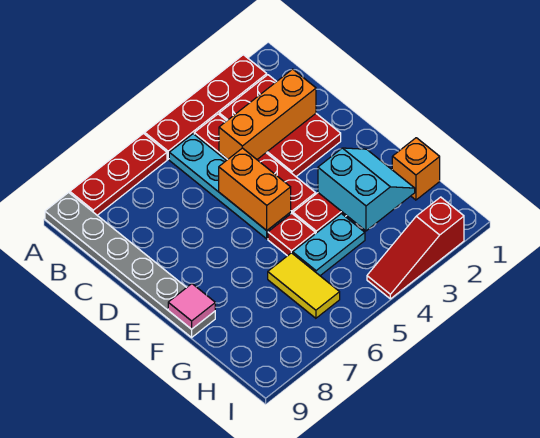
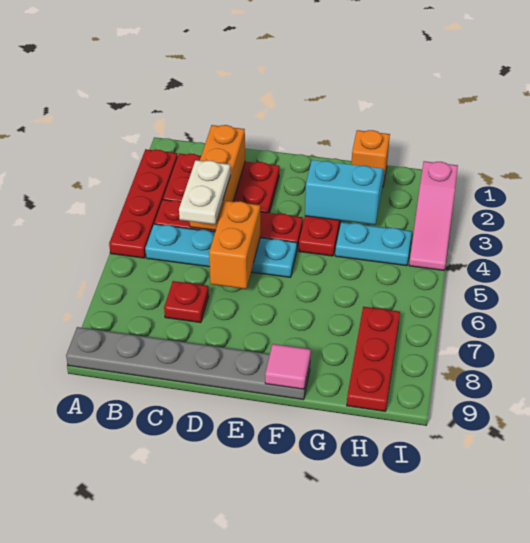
red 1x3 plate [70,134,167,215] -> red 1x3 plate moved to [347,307,400,411]
none -> white 1x2 plate [179,160,230,225]
orange 1x2 brick [219,148,291,230] -> orange 1x2 brick turned to [209,201,260,289]
red 1x1 plate [268,213,315,256] -> red 1x1 plate moved to [164,281,209,323]
cyan 1x2 plate [293,214,365,276] -> cyan 1x2 plate turned to [335,222,412,266]
yellow 1x2 tile [268,253,340,318] -> none
red 1x3 slope [367,197,464,299] -> pink 1x3 slope [409,161,458,270]

